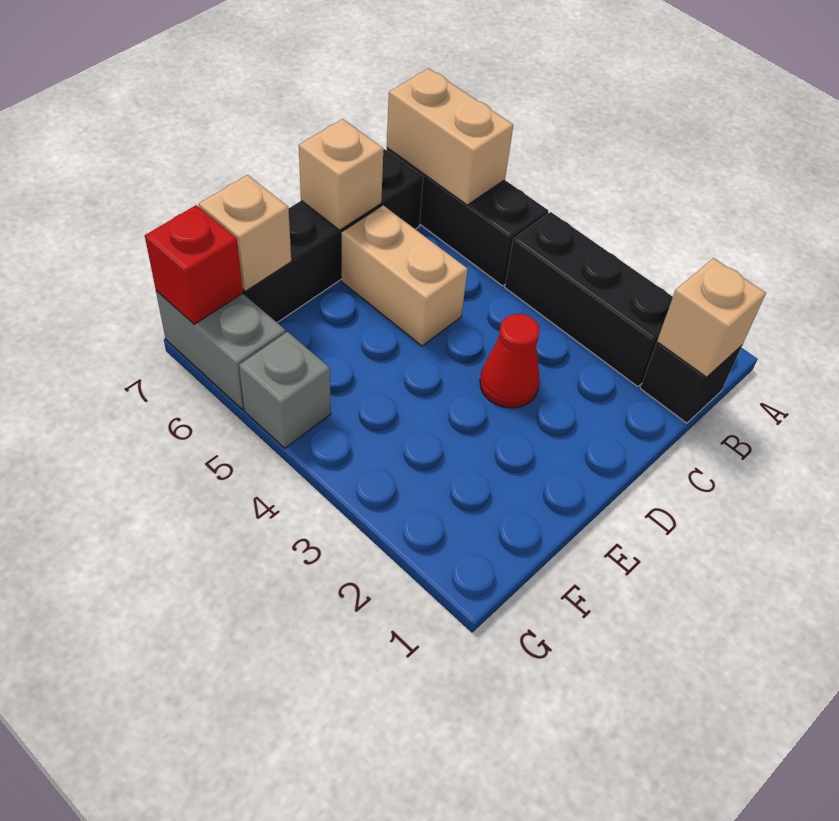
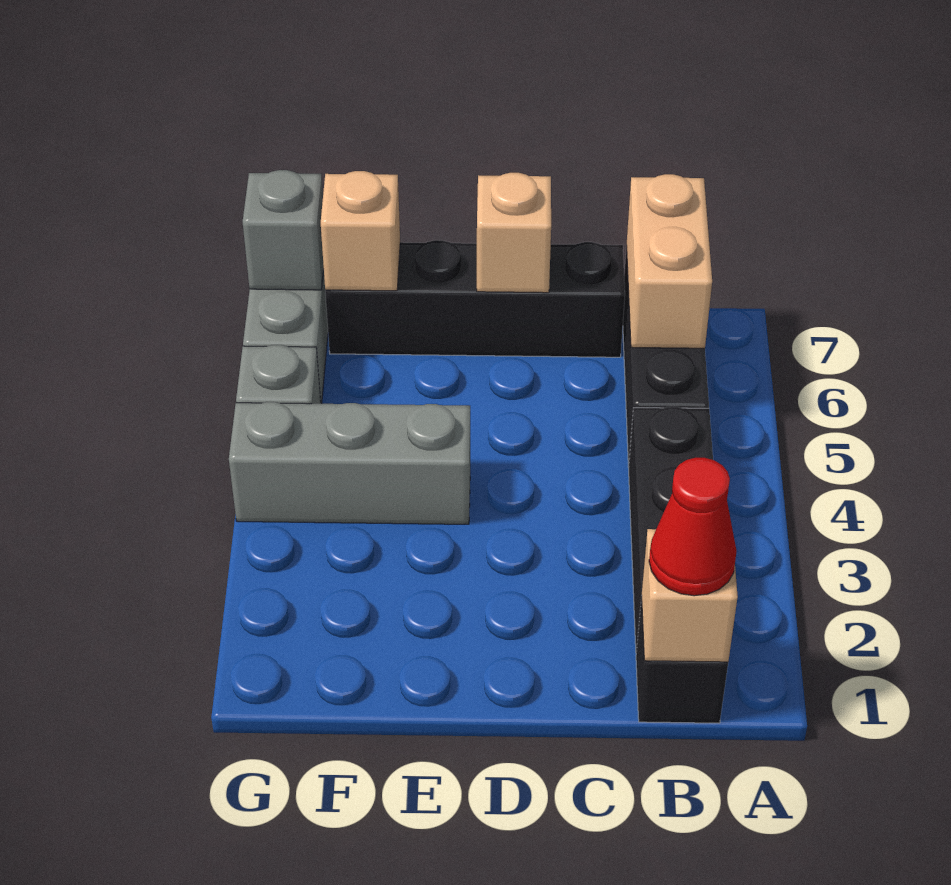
red 1x1 cone [480,314,540,408] -> red 1x1 cone moved to [649,458,737,596]
tan 1x2 brick [342,205,468,346] -> none
none -> grey 1x3 brick [229,402,470,524]
red 1x1 brick [145,205,243,324] -> grey 1x1 brick [243,170,324,290]

